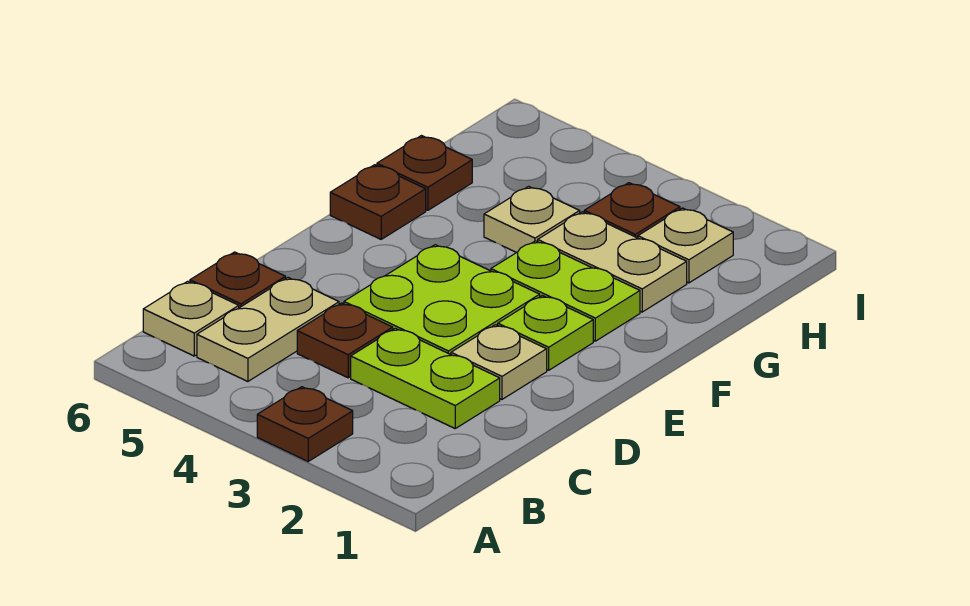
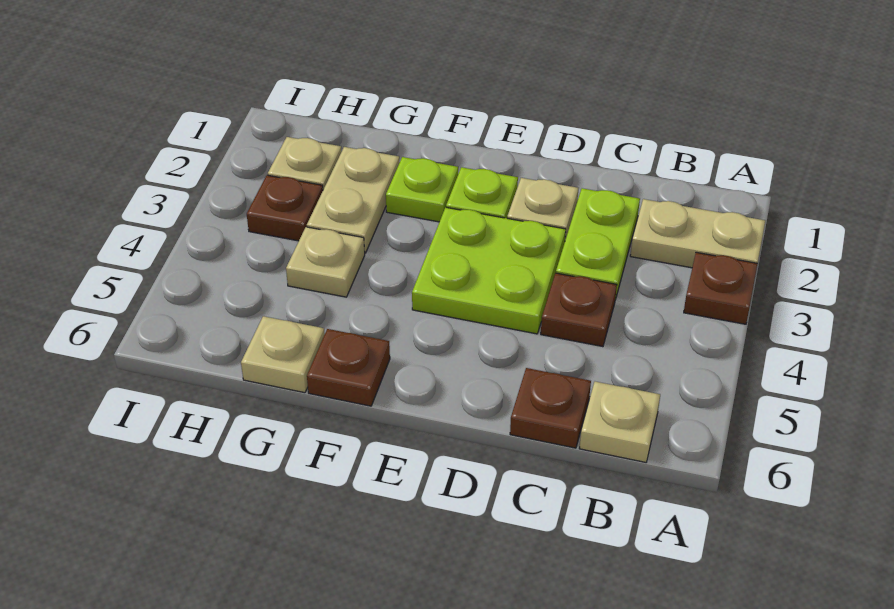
tan 1x2 plate [197,278,339,381] -> tan 1x2 plate moved to [630,199,765,268]
lime 1x2 plate [491,241,640,341] -> lime 1x1 plate [386,157,458,222]
brown 1x1 plate [377,136,472,210] -> tan 1x1 plate [241,316,325,393]

